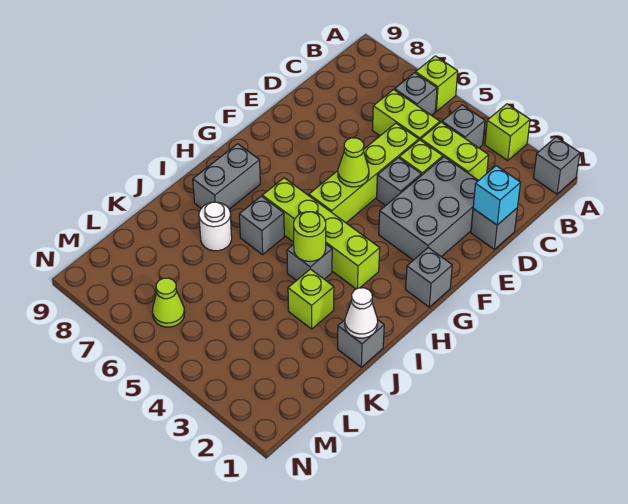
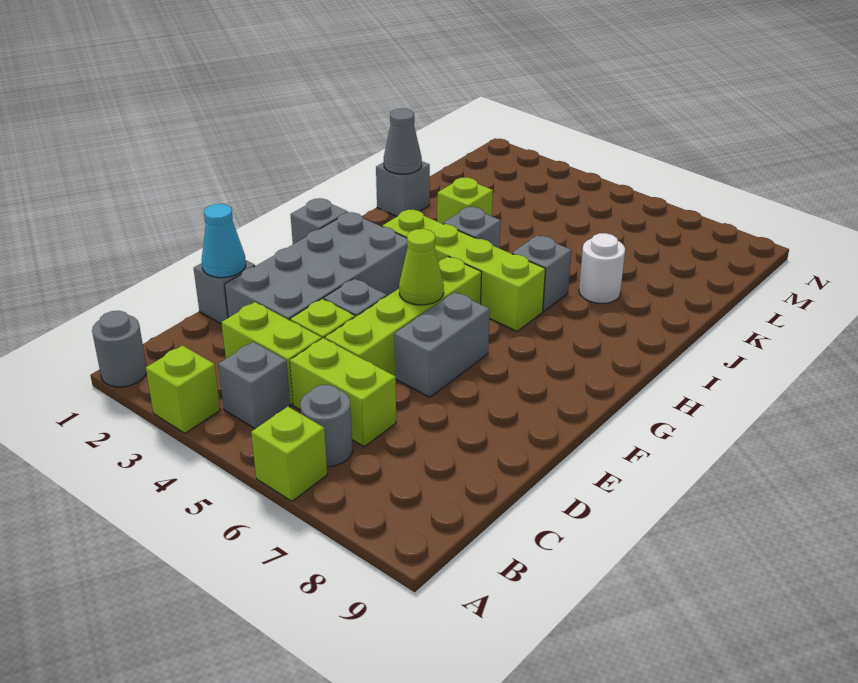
grey 1x1 brick [533,137,580,194] -> grey 1x1 round brick [92,311,147,387]
grey 1x1 brick [395,73,437,115] -> grey 1x1 round brick [300,385,353,467]
cyan 1x1 brick [473,166,520,225] -> cyan 1x1 cone [202,204,246,278]
grey 2x3 brick [379,157,479,260] -> grey 2x4 brick [224,212,408,320]
grey 1x2 brick [193,144,260,209] -> grey 1x2 brick moved to [394,292,490,397]
lime 1x1 round brick [294,212,326,261] -> none
white 1x1 cone [345,288,378,338] -> grey 1x1 cone [384,109,422,174]
lime 1x1 cone [152,278,185,327] -> none

